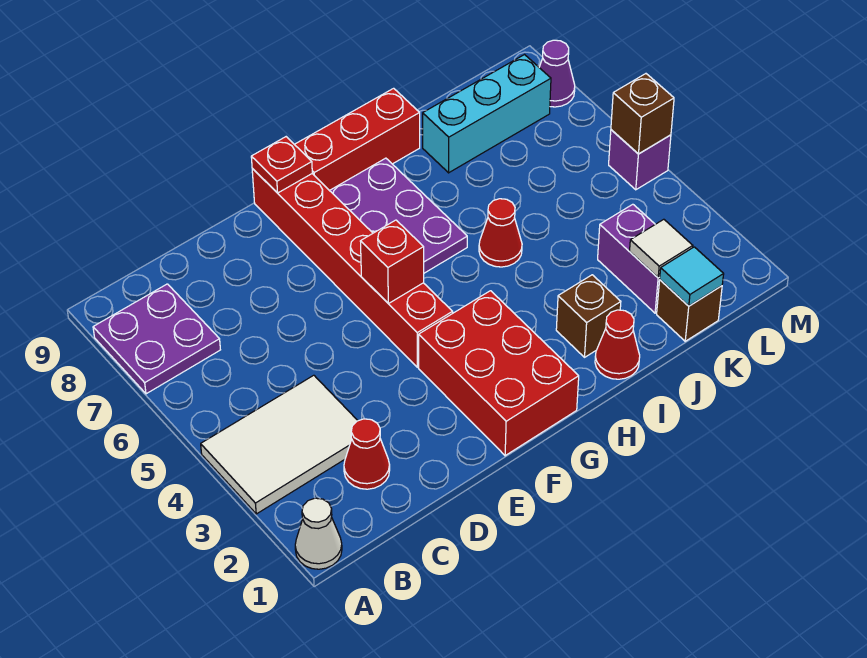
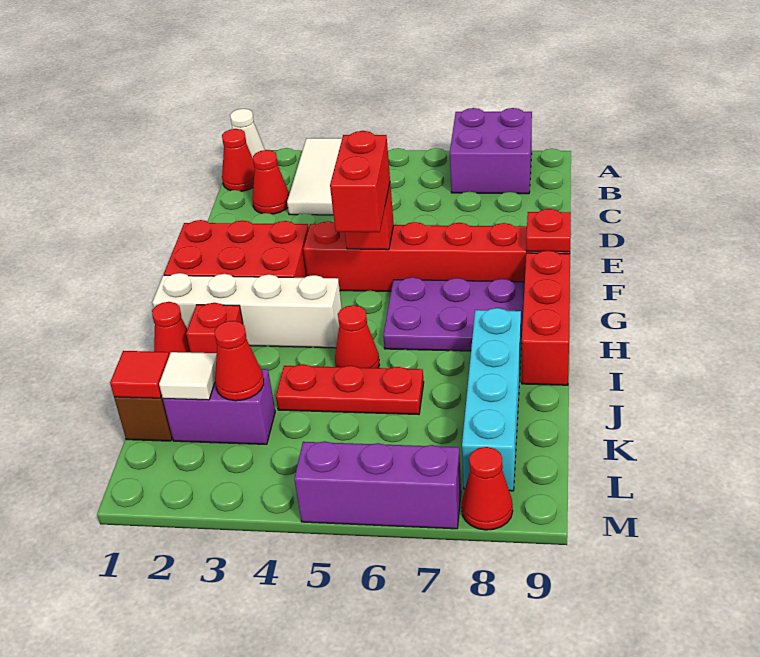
purple 2x2 plate [93,284,220,394] -> purple 2x2 brick [450,108,532,194]
none -> red 1x1 cone [222,129,255,191]
none -> red 1x2 brick [330,131,390,232]
none -> white 1x4 brick [152,273,342,348]
brown 1x1 brick [556,275,621,357] -> red 1x1 brick [186,303,243,353]
none -> red 1x3 plate [276,364,424,414]
cyan 1x3 brick [423,55,551,173] -> cyan 1x4 brick [462,308,521,491]
cyan 1x1 tile [660,247,724,306] -> red 1x1 tile [110,351,169,398]
none -> red 1x1 cone [215,321,264,401]
purple 1x1 brick [609,130,671,190] -> purple 1x3 brick [294,441,461,529]
brown 1x1 brick [611,74,674,154] -> none
purple 1x1 cone [539,40,575,107] -> red 1x1 cone [462,447,513,530]

